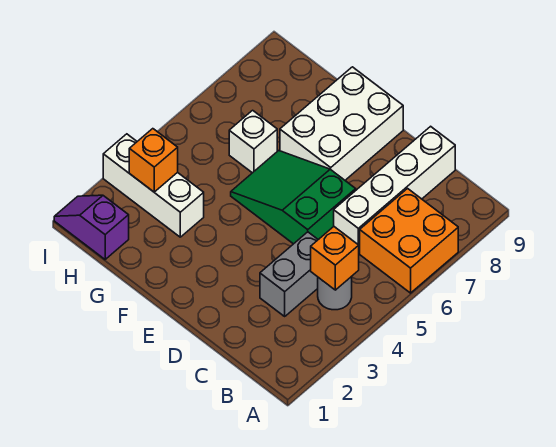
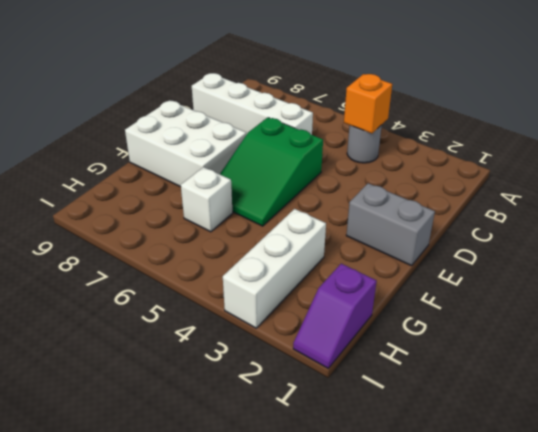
orange 2x2 brick [360,189,458,293] -> none
grey 1x2 brick [260,232,318,316] -> grey 1x2 brick moved to [346,183,435,266]
orange 1x1 brick [129,129,178,192] -> none

